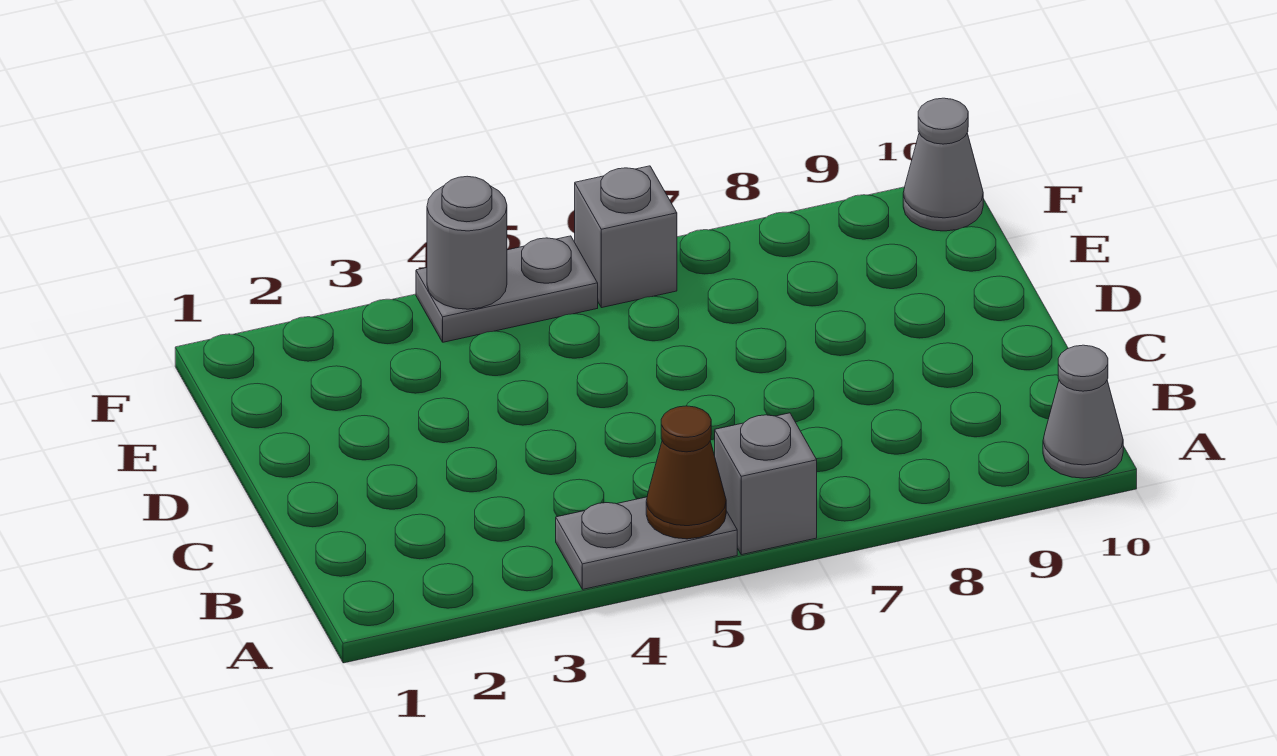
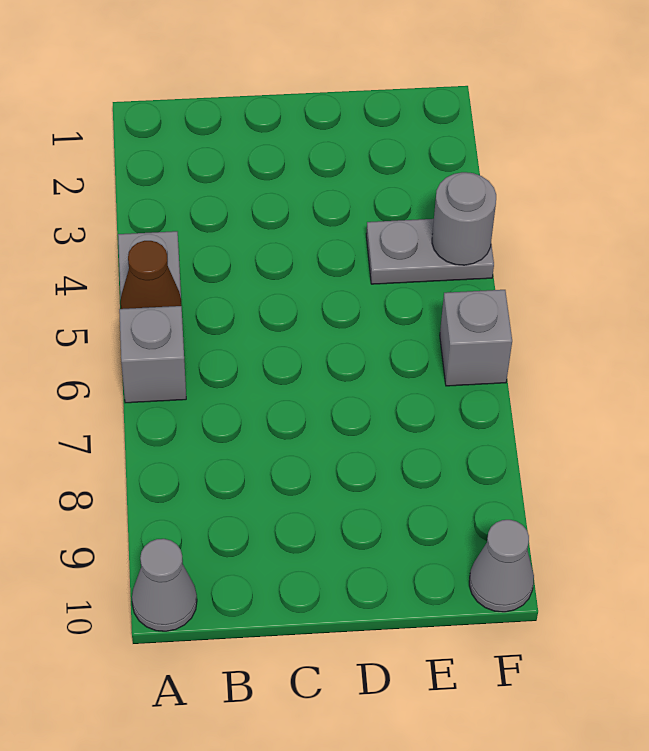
grey 1x2 plate [416,236,598,342] -> grey 1x2 plate turned to [366,219,494,284]

